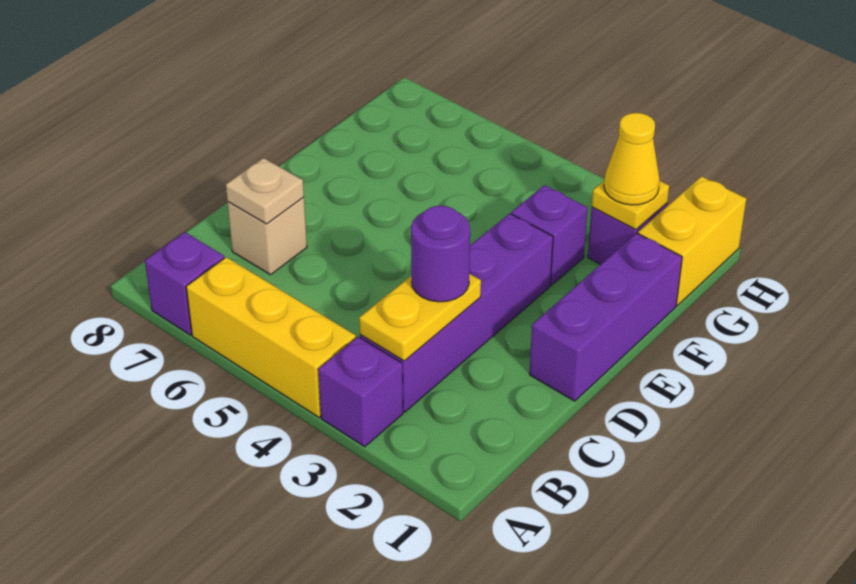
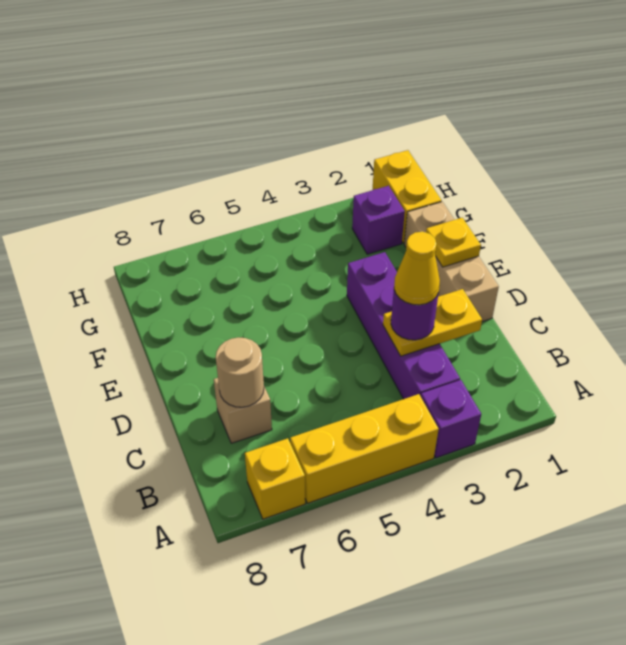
purple 1x1 brick [145,232,224,335] -> yellow 1x1 brick [245,438,305,519]
yellow 1x2 plate [359,274,481,361] -> yellow 1x2 plate turned to [383,289,482,356]
tan 1x1 plate [226,158,304,224] -> tan 1x1 round brick [216,337,264,407]
purple 1x3 brick [529,233,682,401] -> tan 1x3 brick [404,202,499,322]
purple 1x1 brick [511,185,588,285] -> none
yellow 1x1 plate [592,181,669,230] -> yellow 1x1 plate moved to [426,218,481,267]
yellow 1x1 cone [604,113,660,205] -> yellow 1x1 cone moved to [394,232,440,305]

